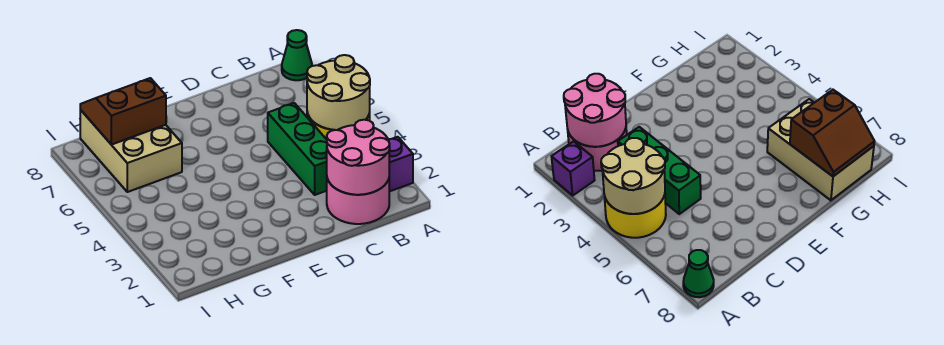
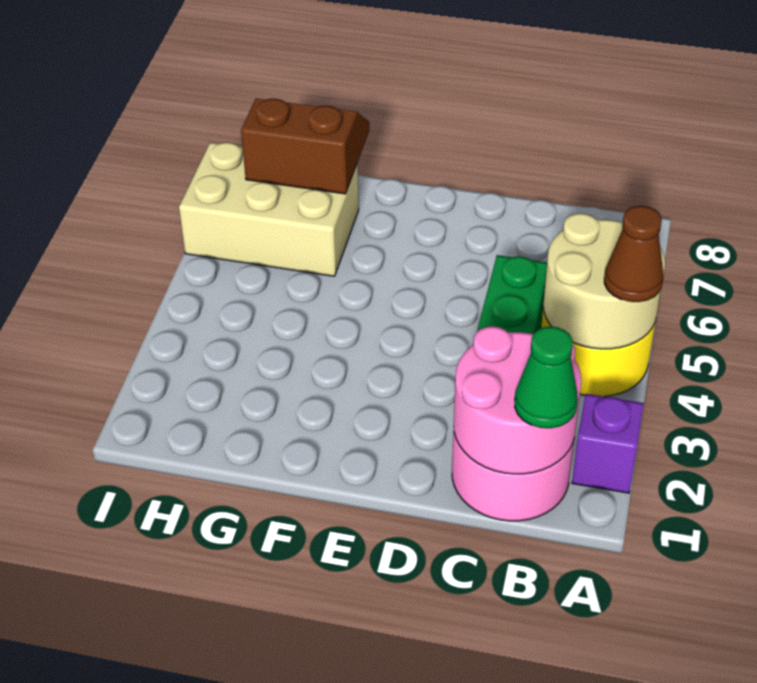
none -> brown 1x1 cone [604,206,663,302]
green 1x1 cone [282,30,312,80] -> green 1x1 cone moved to [515,327,578,428]
tan 2x3 brick [80,110,182,192] -> tan 2x3 brick turned to [179,142,359,276]

